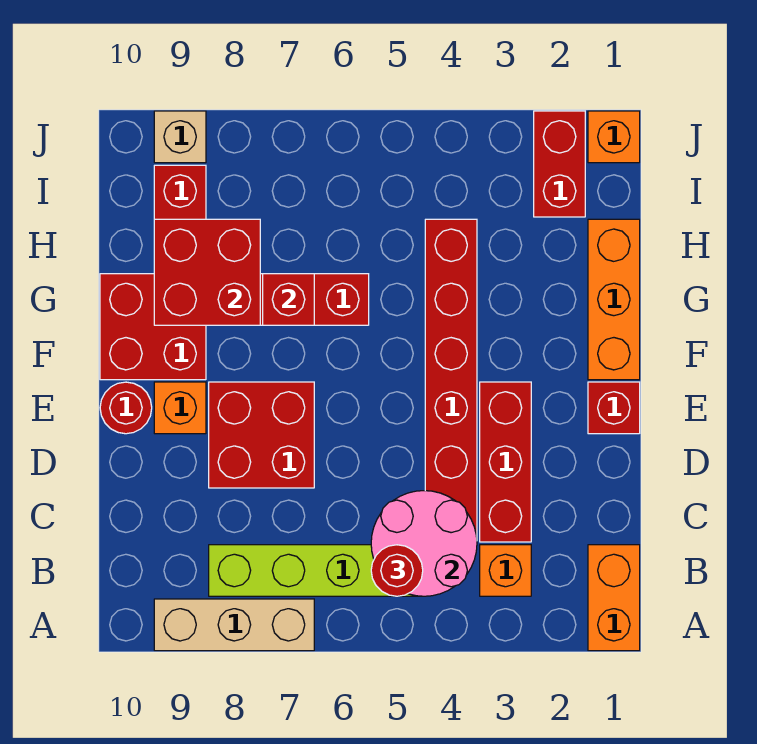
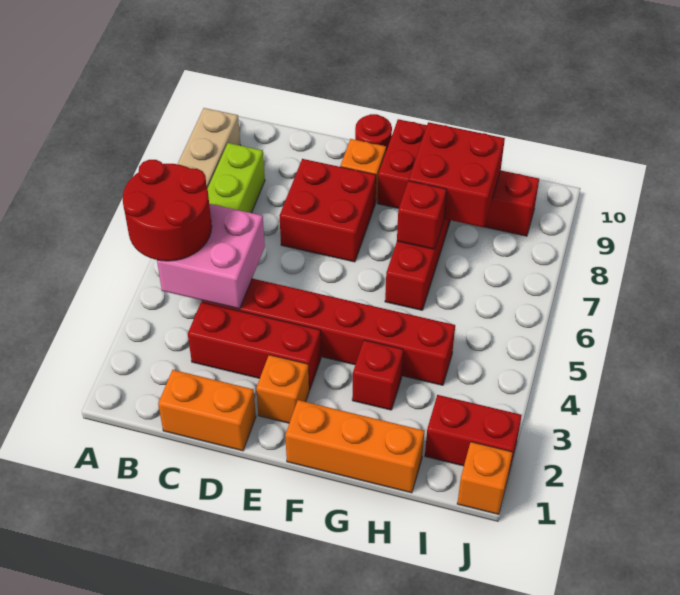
orange 1x2 brick [588,545,640,651] -> orange 1x2 brick moved to [158,370,256,451]
orange 1x1 brick [480,545,531,596] -> orange 1x1 brick moved to [256,355,309,423]
pink 2x2 round brick [371,491,477,596] -> pink 2x2 brick [157,204,265,309]
red 1x1 round brick [371,545,423,596] -> red 2x2 round brick [123,160,212,261]
red 1x1 brick [588,382,640,434] -> red 1x1 brick moved to [352,340,403,410]
tan 1x1 brick [154,111,206,163] -> none

